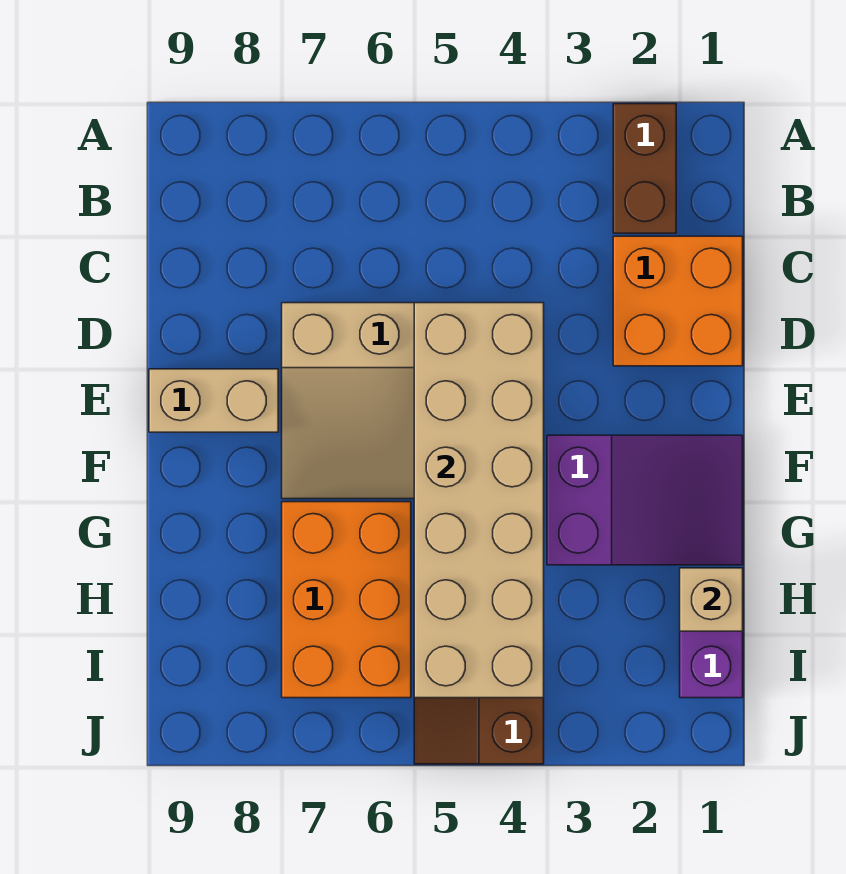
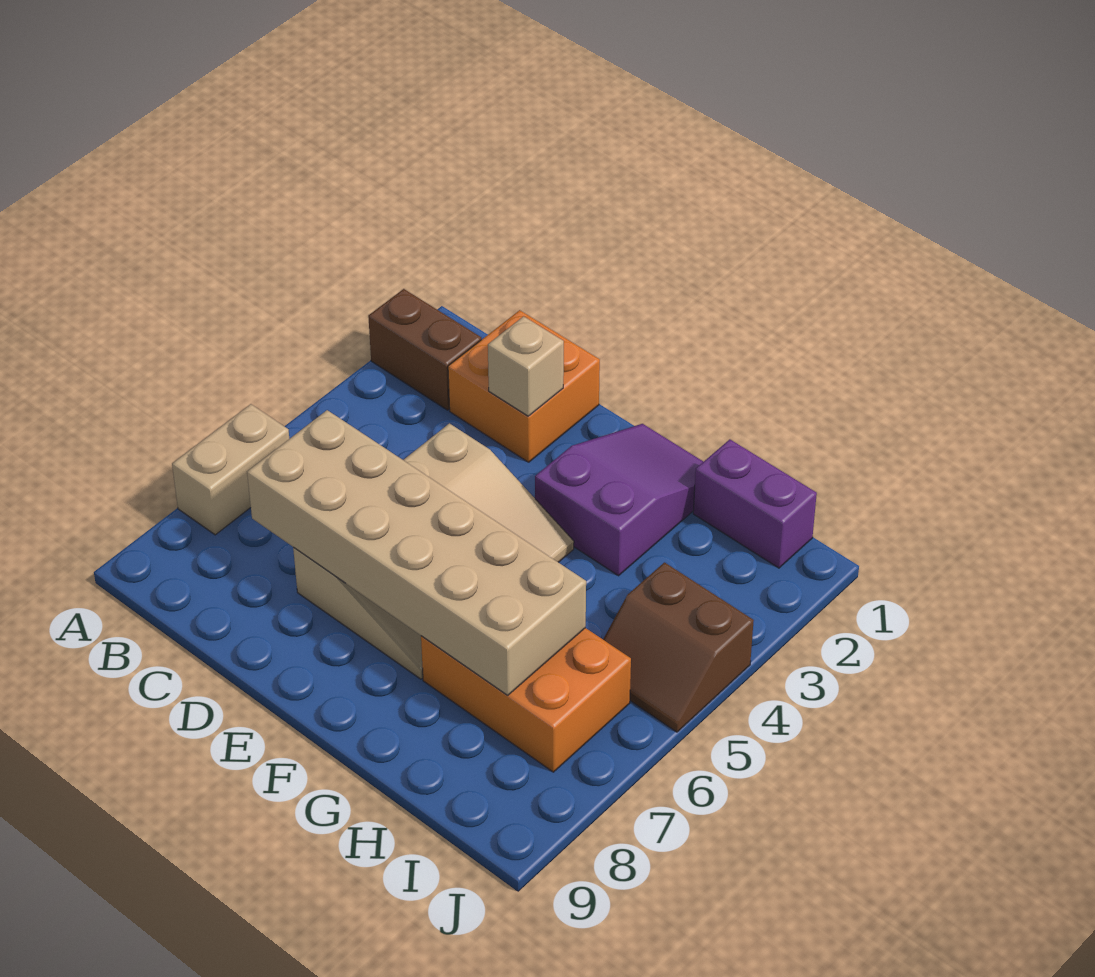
tan 2x6 brick [414,303,544,698] -> tan 2x6 brick moved to [247,410,586,695]
tan 1x2 brick [149,369,278,432] -> tan 1x2 brick moved to [172,404,289,535]
tan 1x1 brick [680,568,743,631] -> tan 1x1 brick moved to [488,316,564,416]

